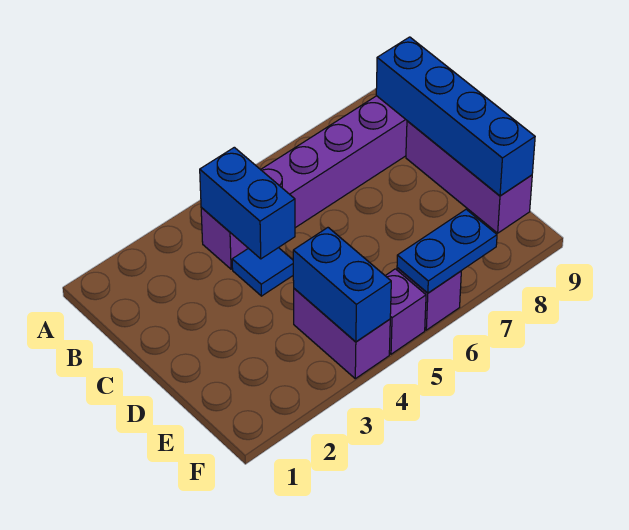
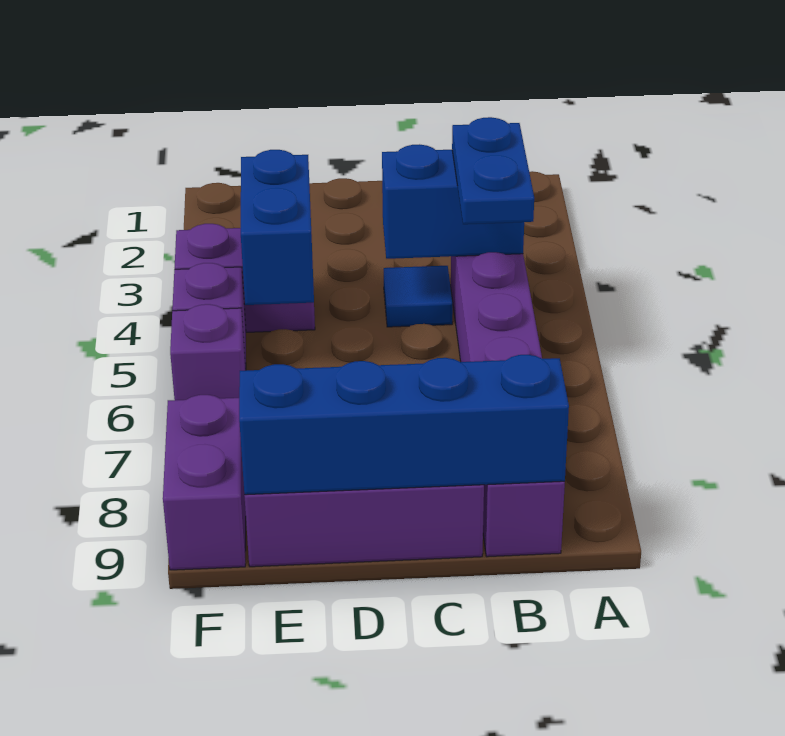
blue 1x2 brick [293,228,391,342] -> blue 1x2 brick turned to [241,150,314,305]
blue 1x2 plate [397,209,497,293] -> blue 1x2 plate moved to [452,117,534,224]
none -> purple 1x2 brick [163,395,246,570]

